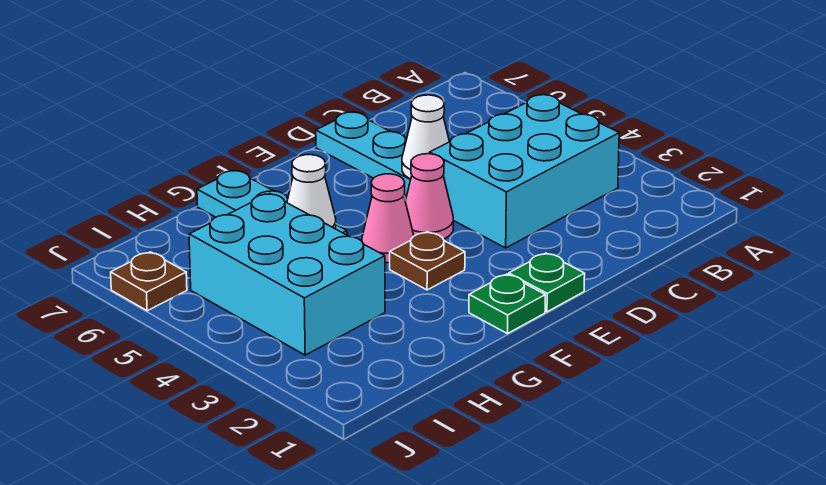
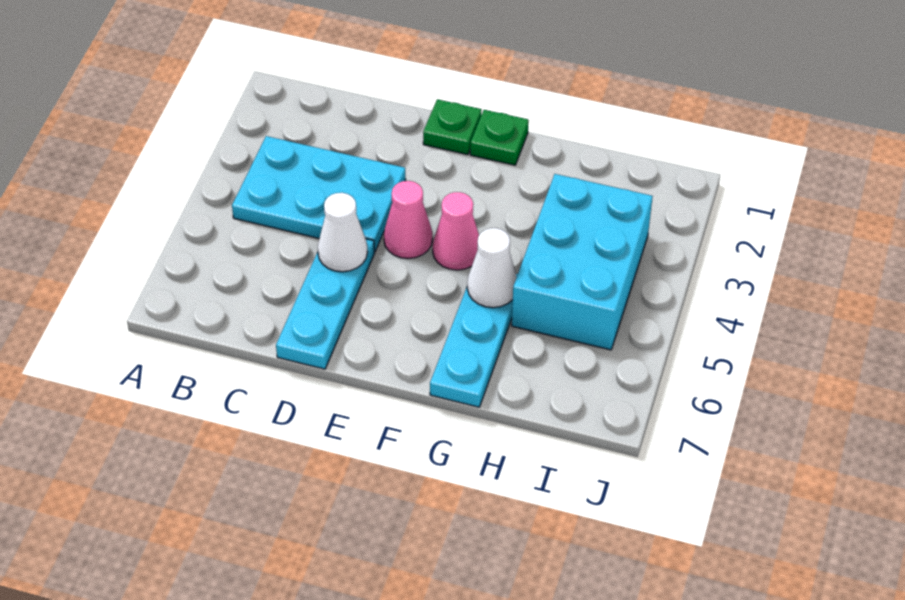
cyan 2x3 brick [430,95,619,248] -> cyan 2x3 plate [232,136,406,252]
brown 1x1 plate [390,232,465,290] -> none
brown 1x1 plate [111,252,187,311] -> none

